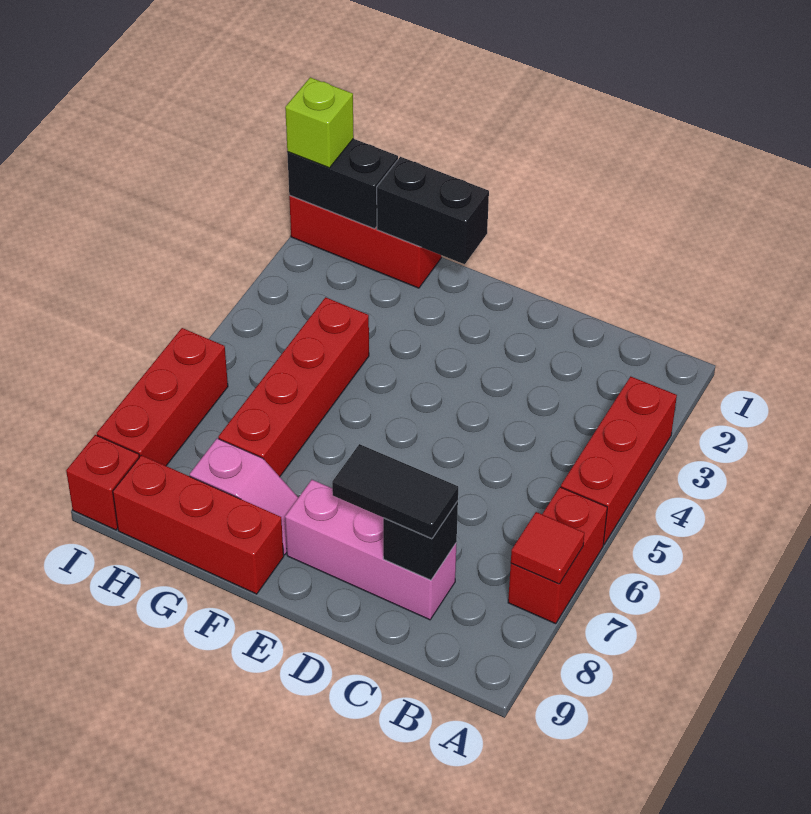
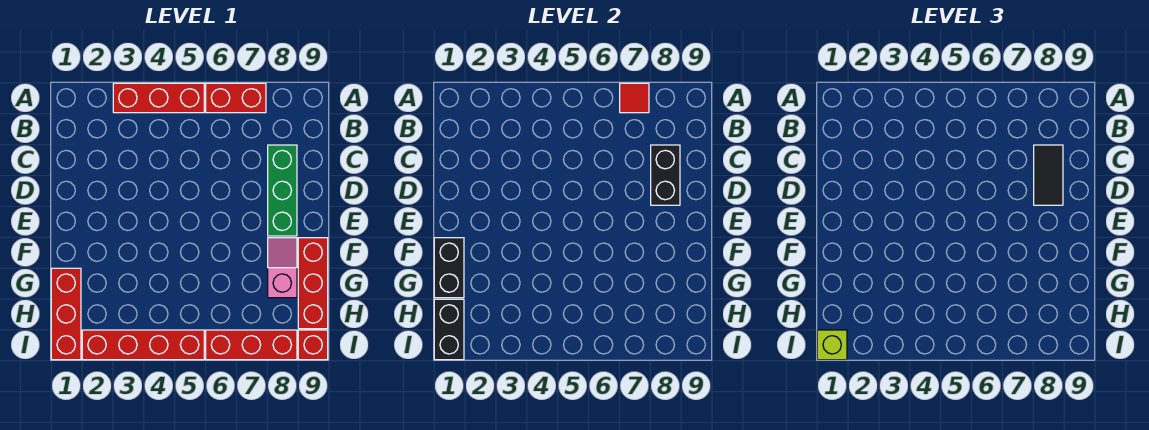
pink 1x3 brick [285,480,457,620] -> green 1x3 brick [268,145,297,236]
black 1x1 brick [383,501,458,580] -> black 1x2 brick [651,145,680,205]
red 1x4 brick [218,297,369,477] -> red 1x4 brick moved to [82,330,204,360]

